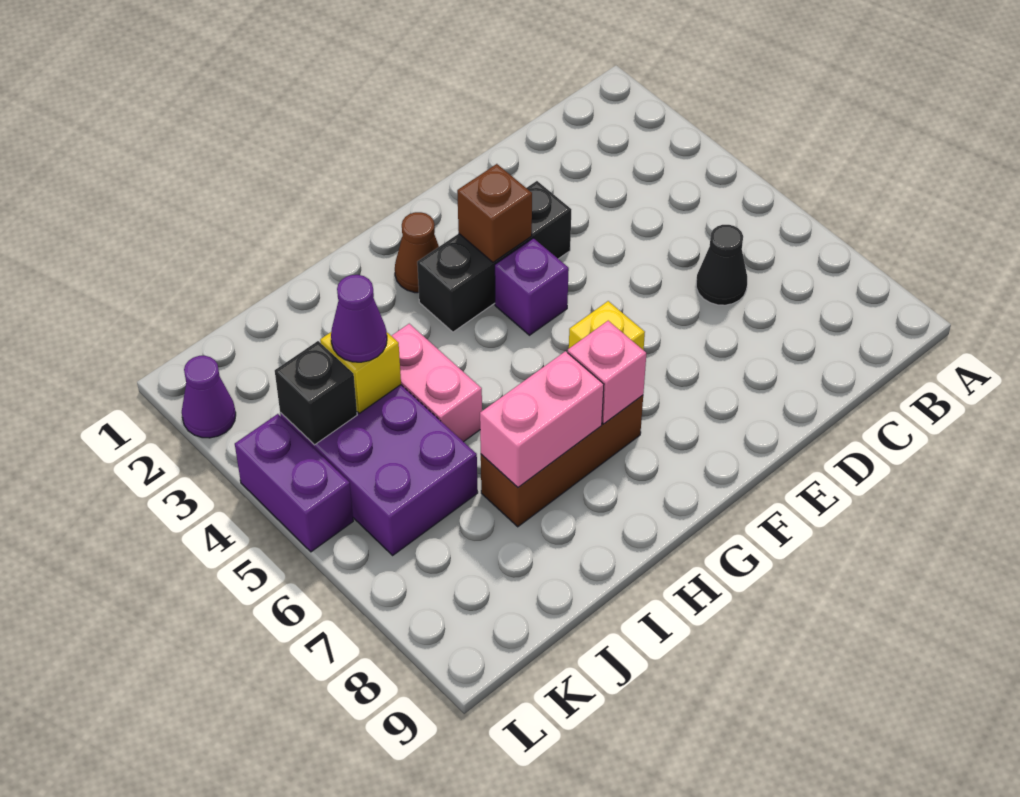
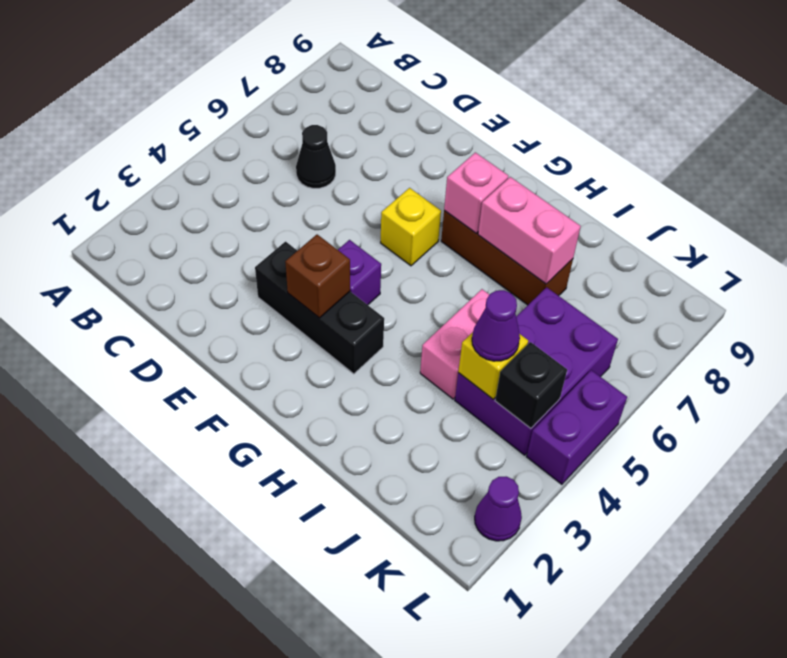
brown 1x1 cone [395,212,439,293] -> none

